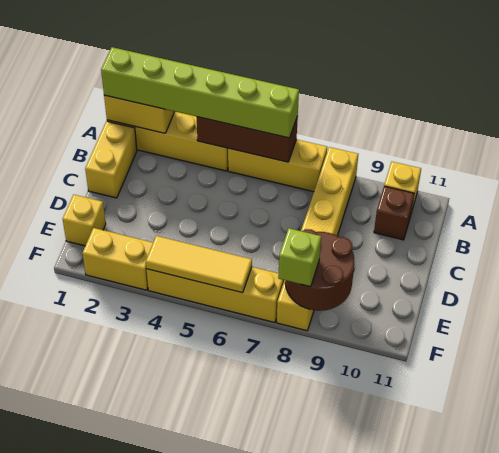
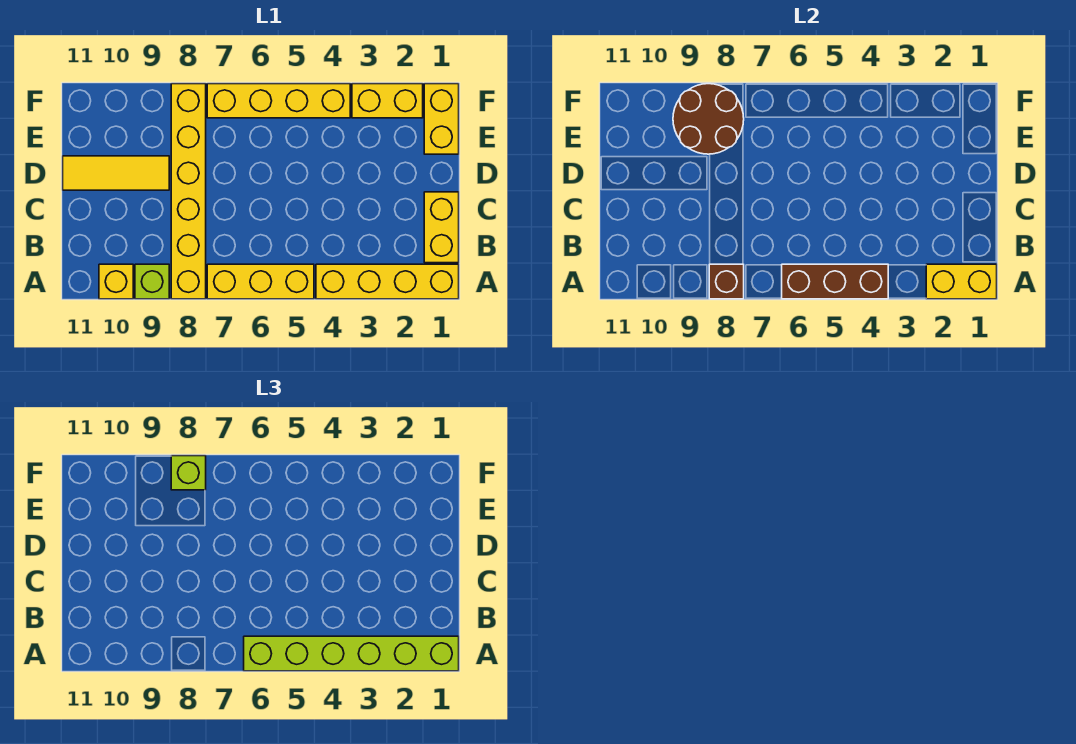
none -> lime 1x1 brick [135,264,169,299]
brown 1x1 brick [374,186,414,240] -> brown 1x1 brick moved to [709,264,744,299]
yellow 1x1 brick [63,195,106,246] -> yellow 1x2 brick [424,84,459,154]
yellow 1x3 tile [146,236,252,293] -> yellow 1x3 tile moved to [63,156,169,190]

